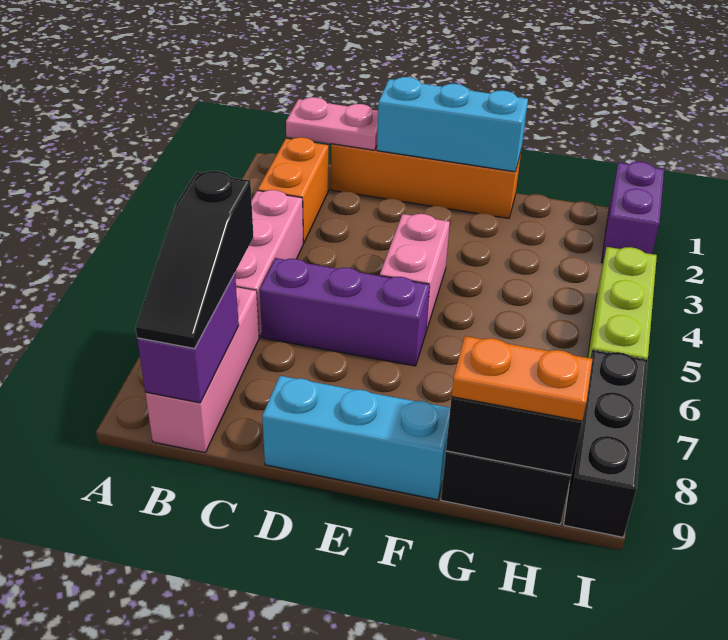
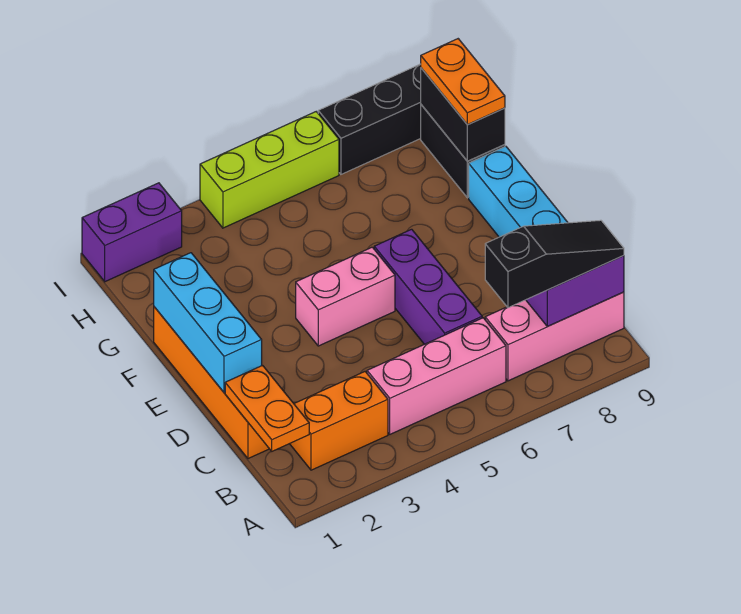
pink 1x2 plate [286,97,378,150] -> orange 1x2 plate [225,366,309,451]

